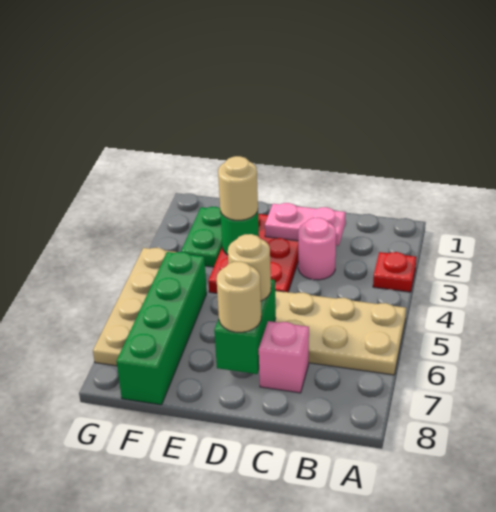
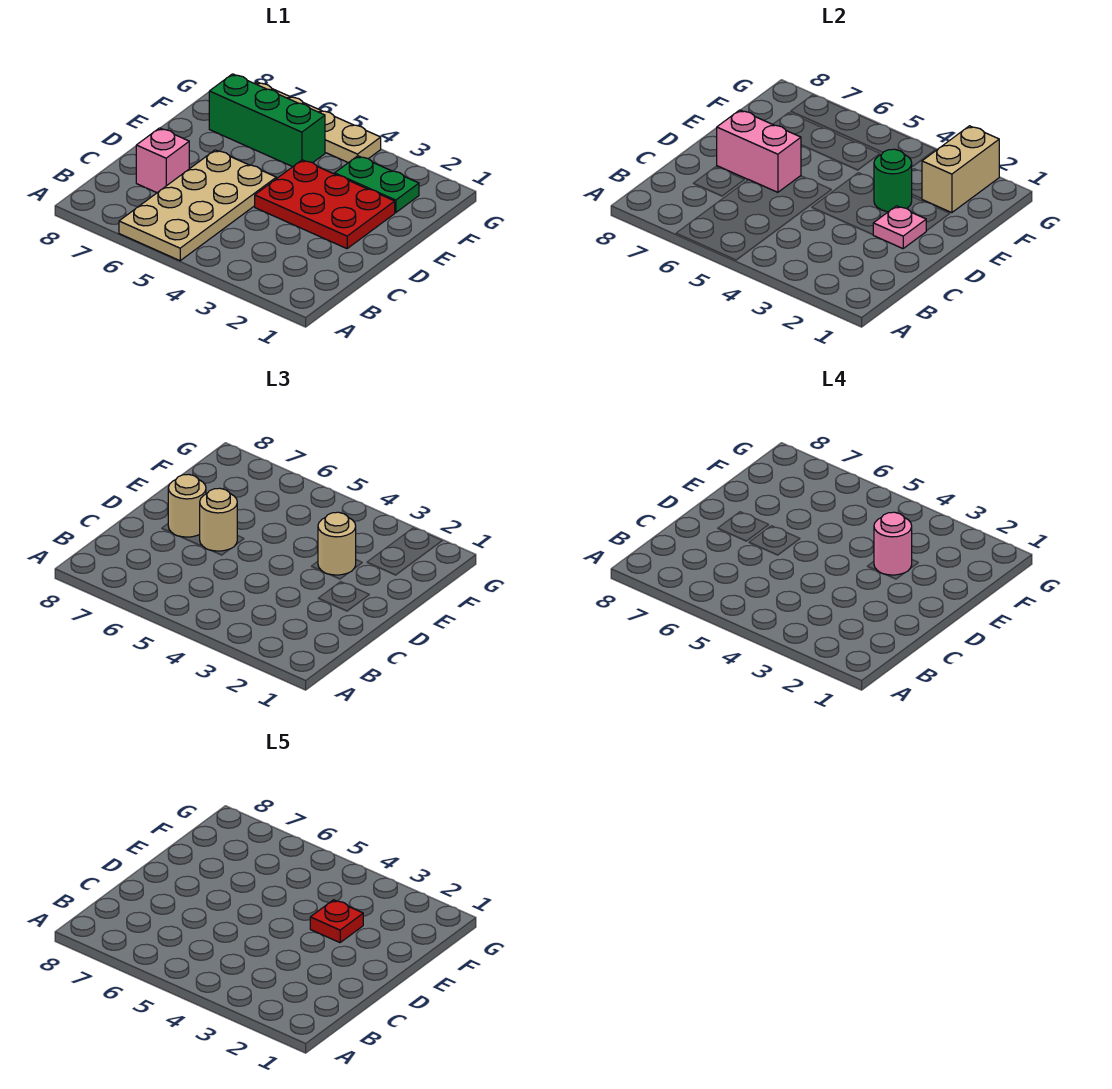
red 1x1 plate [373,252,416,292] -> red 1x1 plate moved to [310,900,363,943]
pink 1x2 plate [265,203,346,246] -> pink 1x1 plate [873,206,926,249]
pink 1x1 round brick [298,218,336,280] -> pink 1x1 round brick moved to [874,512,912,575]
green 1x2 brick [214,279,276,374] -> pink 1x2 brick [717,110,801,192]
none -> tan 1x2 brick [922,126,999,213]
green 1x4 brick [117,252,207,405] -> green 1x3 brick [209,74,325,167]

